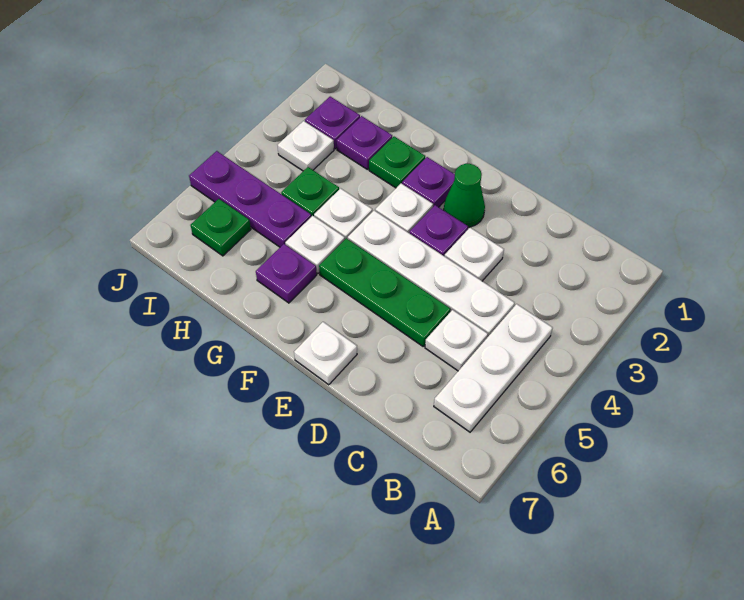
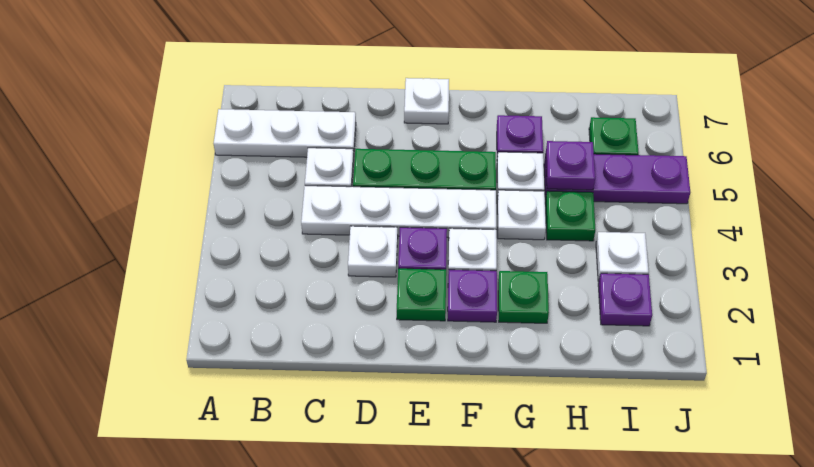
white 1x3 plate [434,304,553,432] -> white 1x3 plate turned to [214,109,356,157]
green 1x1 cone [444,164,485,227] -> green 1x1 plate [397,268,446,321]
purple 1x1 plate [337,116,392,169] -> purple 1x1 plate moved to [546,141,595,190]

